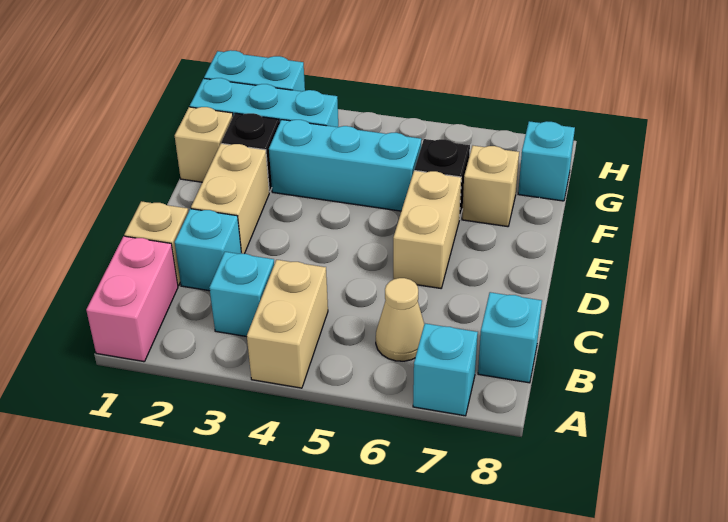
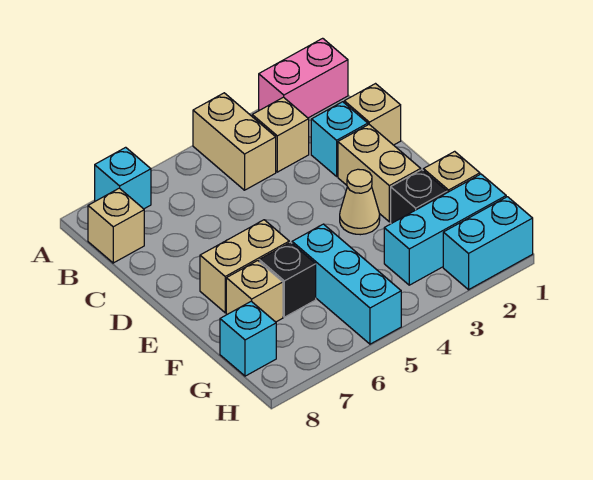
pink 1x2 brick [86,236,178,362] -> pink 1x2 brick turned to [259,38,348,118]
cyan 1x1 brick [209,252,274,337] -> tan 1x1 brick [252,97,309,172]
tan 1x1 cone [376,278,424,361] -> tan 1x1 cone moved to [340,169,380,235]
cyan 1x1 brick [478,292,542,383] -> tan 1x1 brick [88,188,144,263]
tan 1x2 brick [393,171,461,288] -> tan 1x2 brick turned to [200,220,289,313]
cyan 1x3 brick [269,120,421,211] -> cyan 1x3 brick turned to [292,224,401,344]

